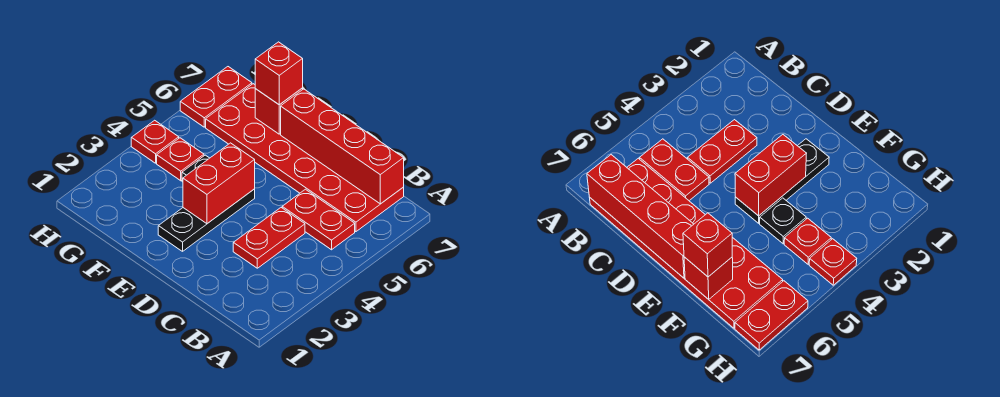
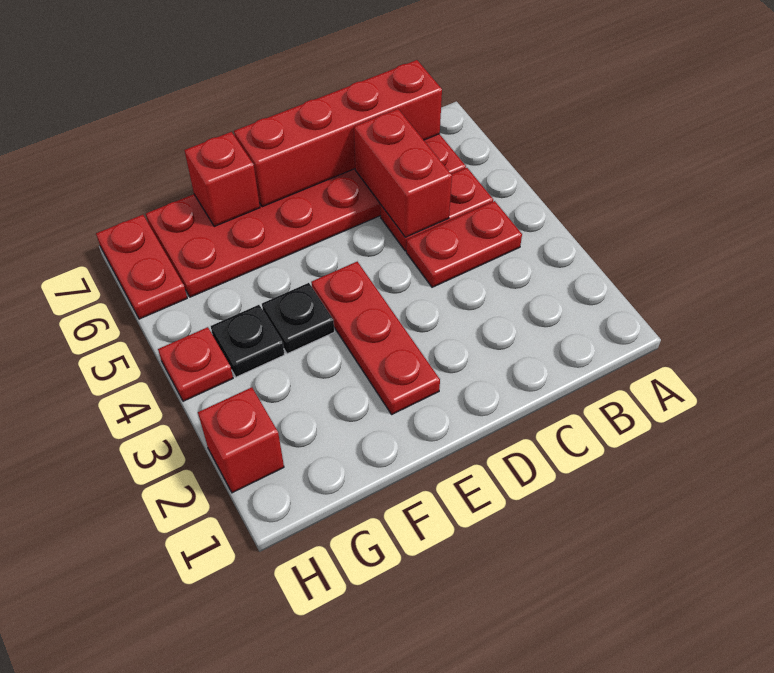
red 1x2 plate [233,208,305,268] -> red 1x2 plate turned to [406,201,522,287]
black 1x3 plate [158,189,255,251] -> red 1x3 plate [311,262,440,414]
red 1x2 brick [183,143,255,224] -> red 1x2 brick moved to [354,109,452,237]
red 1x1 brick [255,42,303,105] -> red 1x1 brick moved to [198,387,284,493]
red 1x1 plate [157,138,204,181] -> black 1x1 plate [211,305,285,377]

